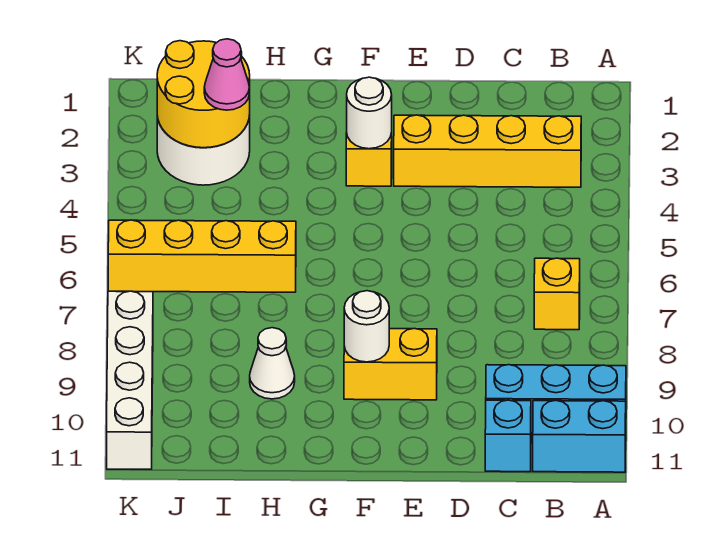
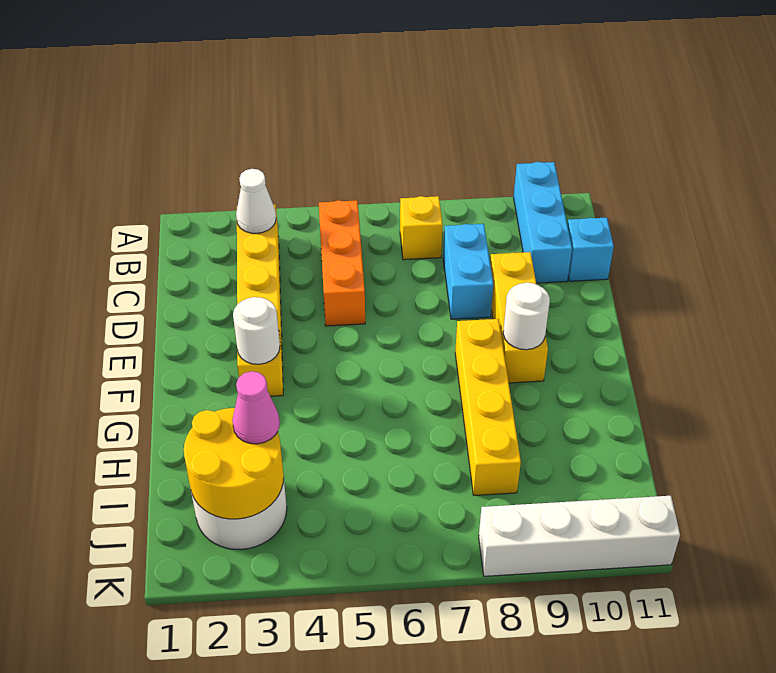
cyan 1x2 brick [533,400,626,472] -> cyan 1x2 brick moved to [443,224,493,319]
none -> orange 1x3 brick [319,200,365,326]
yellow 1x2 brick [344,328,437,400] -> yellow 1x3 brick [490,252,548,383]
yellow 1x4 brick [108,220,296,292] -> yellow 1x4 brick moved to [455,319,521,495]
white 1x1 cone [250,328,295,399] -> white 1x1 cone moved to [236,169,276,233]

